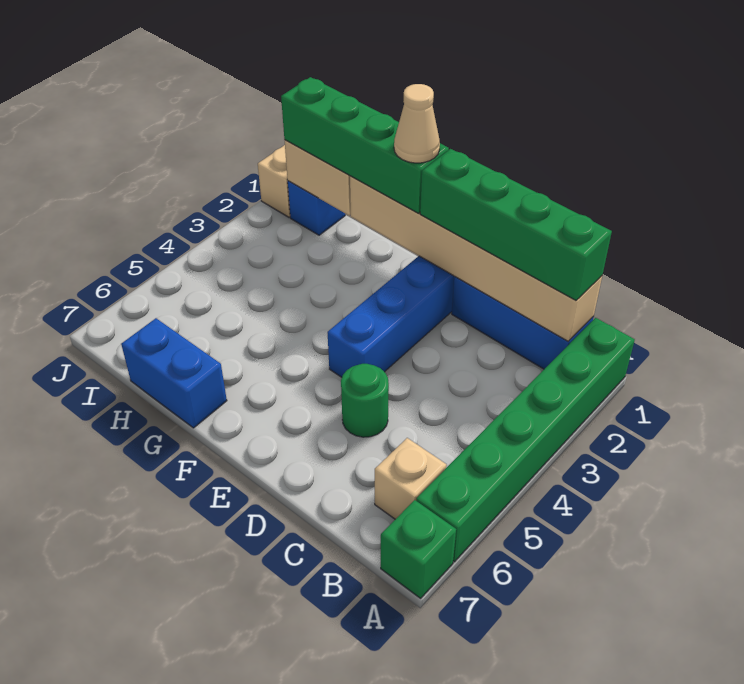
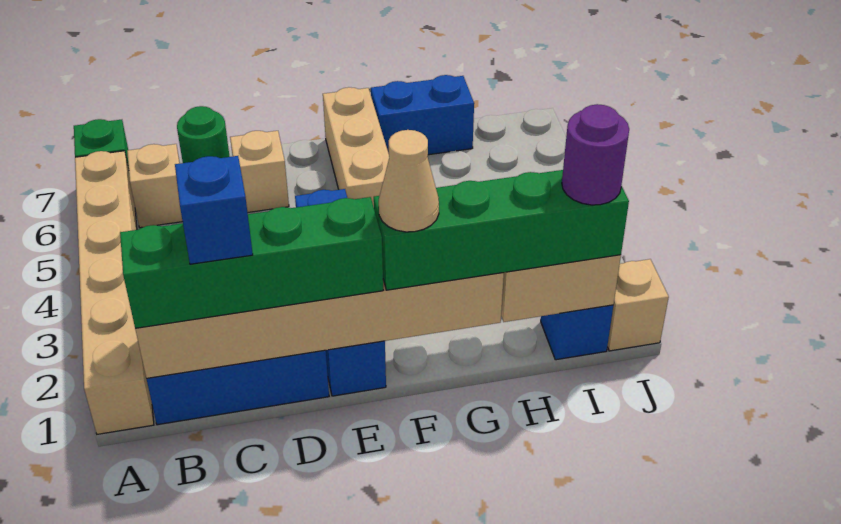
green 1x6 brick [416,318,635,562] -> tan 1x6 brick [75,151,154,434]
none -> blue 1x1 brick [175,156,253,264]
green 1x1 round brick [341,364,389,437] -> green 1x1 round brick moved to [177,106,230,163]
none -> tan 1x1 brick [230,131,289,213]
none -> tan 1x3 brick [323,87,389,207]
none -> purple 1x1 round brick [562,104,629,205]

